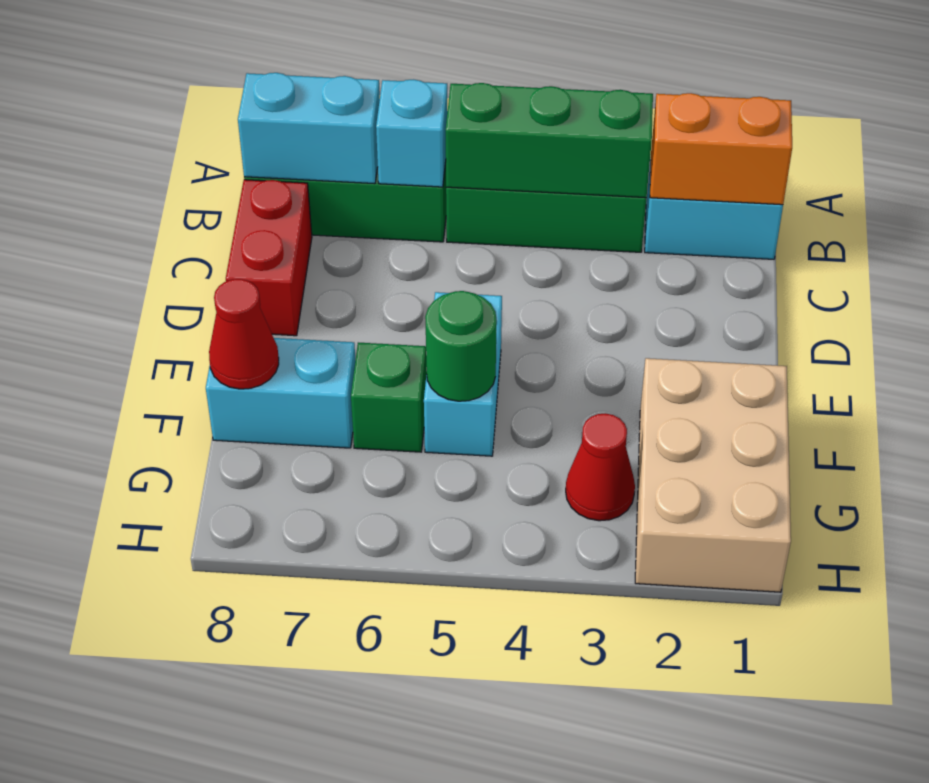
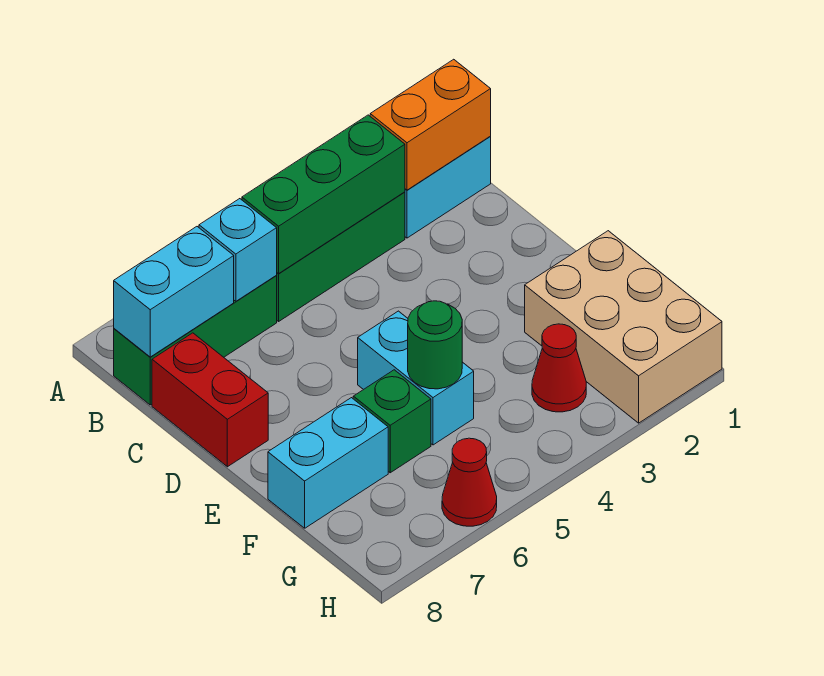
red 1x1 cone [209,279,279,389] -> red 1x1 cone moved to [442,438,497,526]

